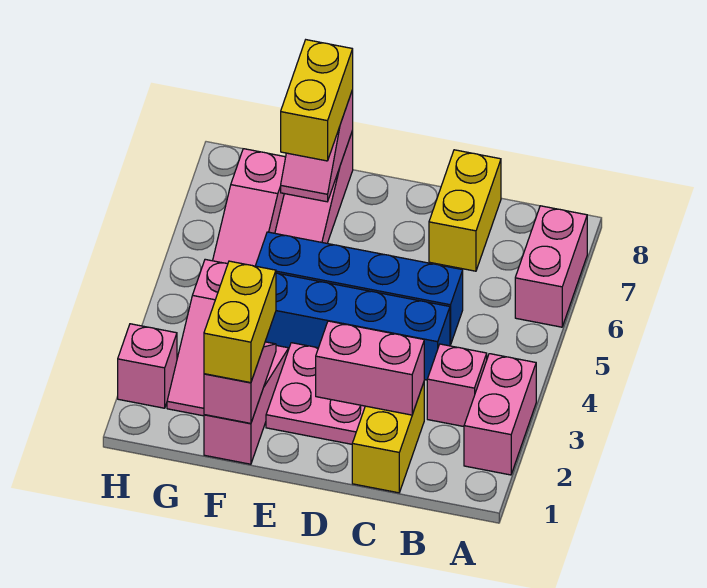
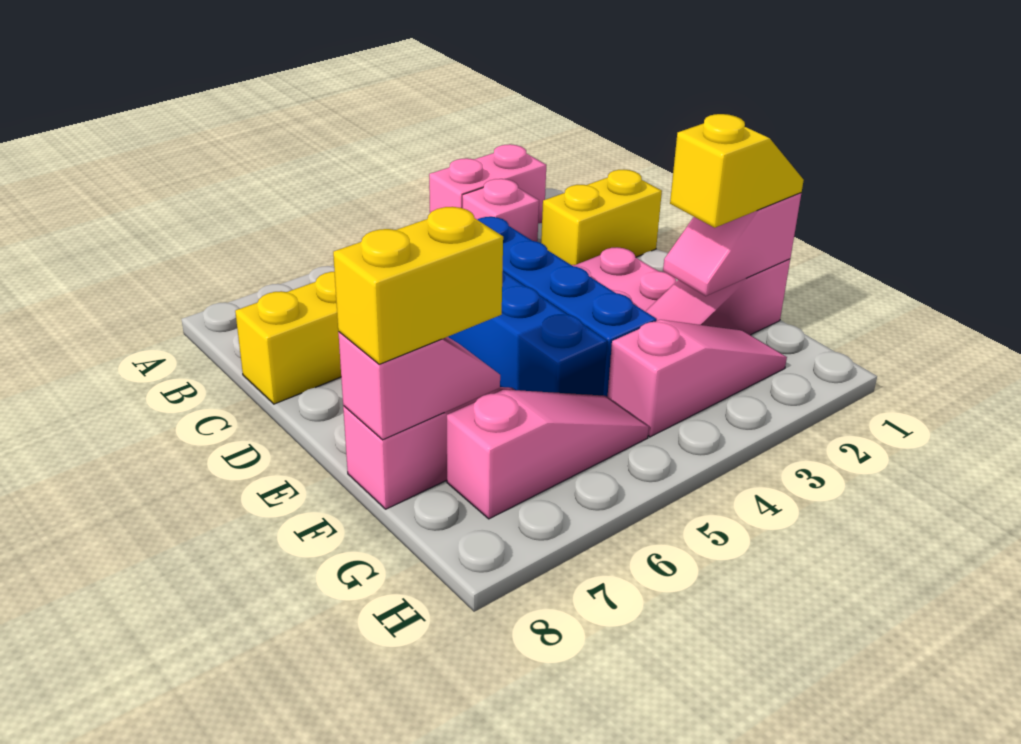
pink 1x2 brick [515,206,587,327] -> none
pink 1x2 brick [316,321,424,415] -> none
yellow 1x2 brick [204,261,276,383] -> yellow 1x2 slope [670,114,804,228]
pink 1x1 brick [118,324,177,408] -> none

